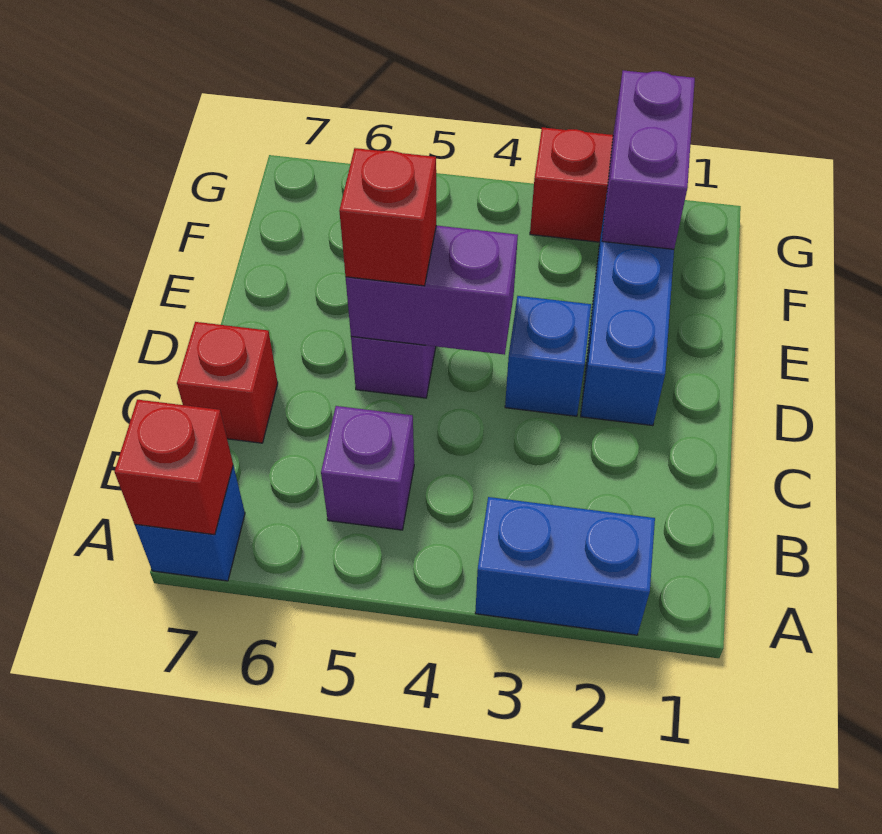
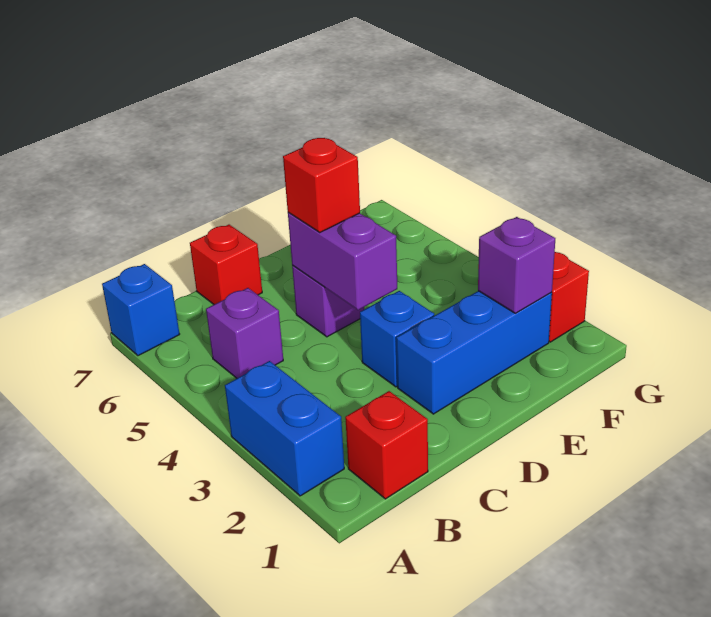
red 1x1 brick [114,400,233,535] -> red 1x1 brick moved to [345,391,428,499]
purple 1x2 brick [602,70,695,249] -> purple 1x1 brick [478,217,555,313]

